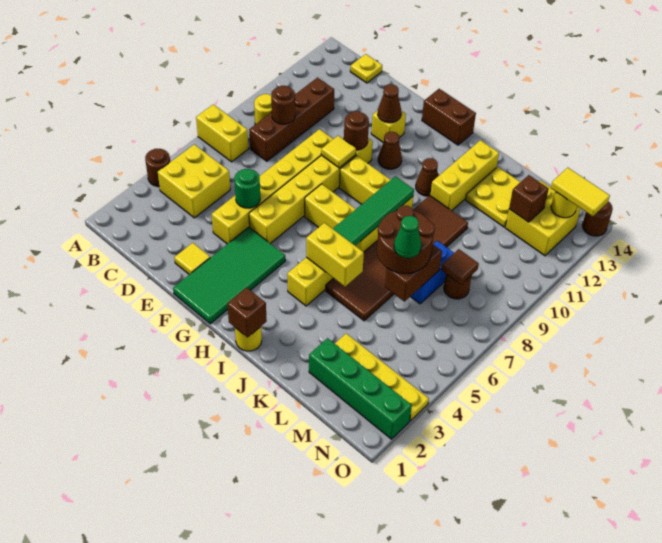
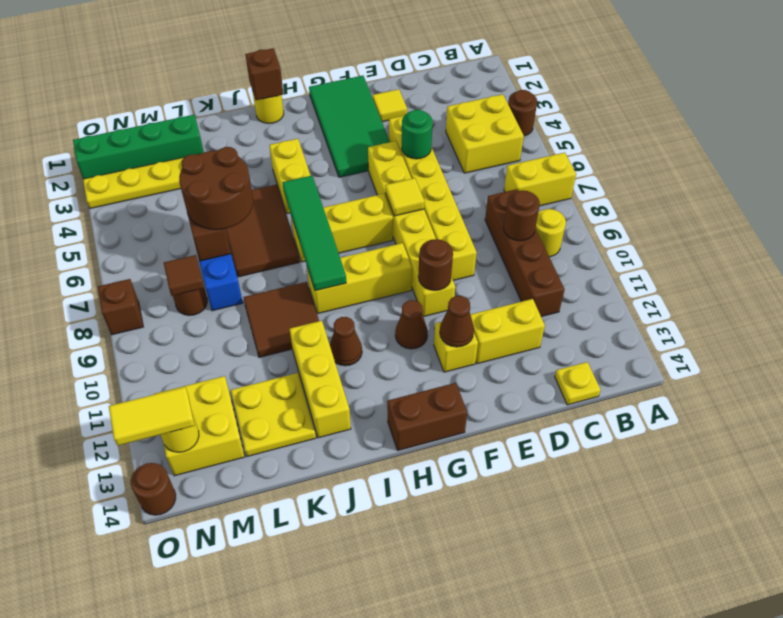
yellow 1x1 tile [321,136,356,168] -> yellow 1x1 tile moved to [385,178,425,216]
yellow 1x2 brick [306,223,364,287] -> yellow 1x2 brick moved to [470,299,545,364]
green 1x1 cone [394,216,421,258] -> none
brown 1x1 brick [509,175,549,222] -> brown 1x1 brick moved to [98,279,143,335]

